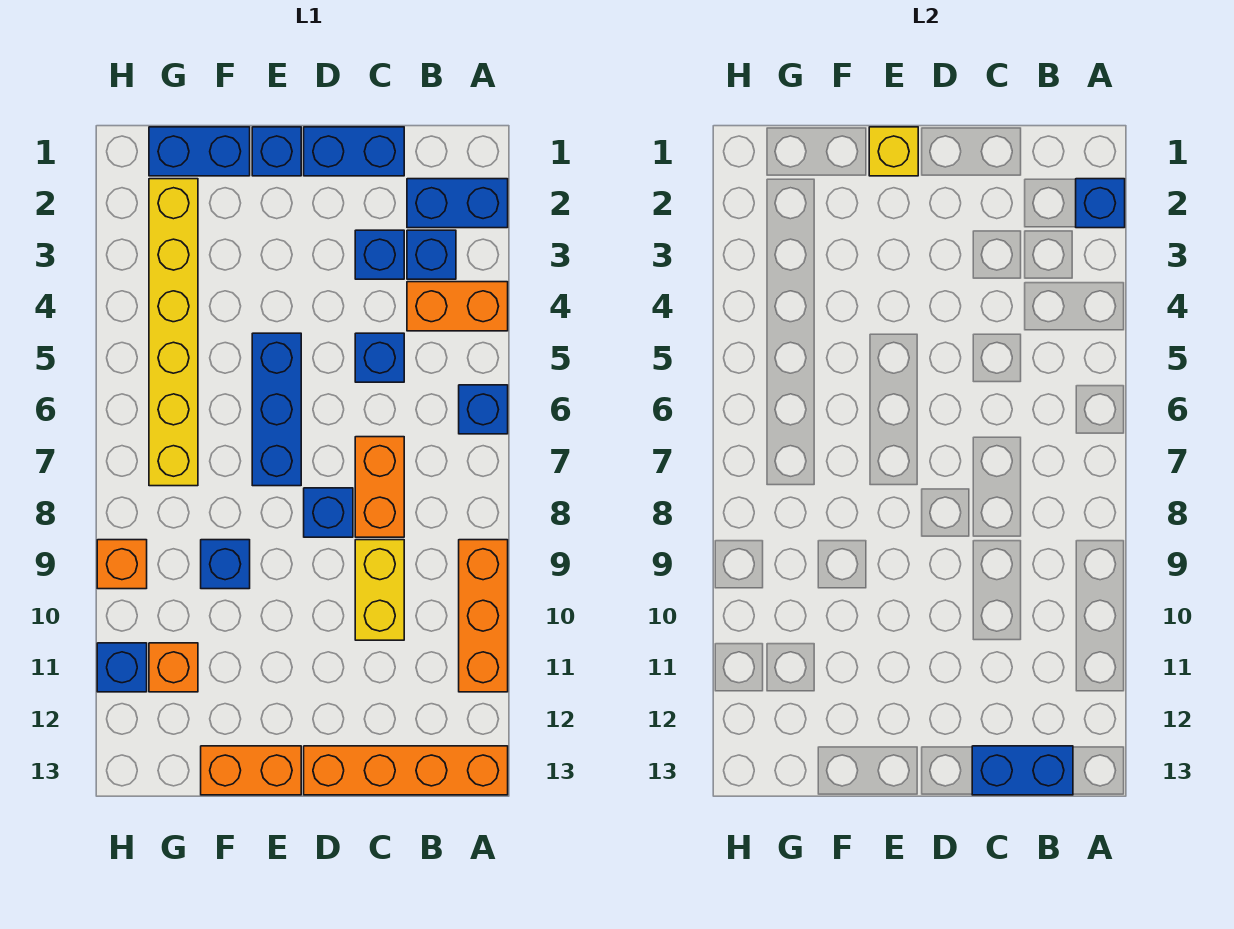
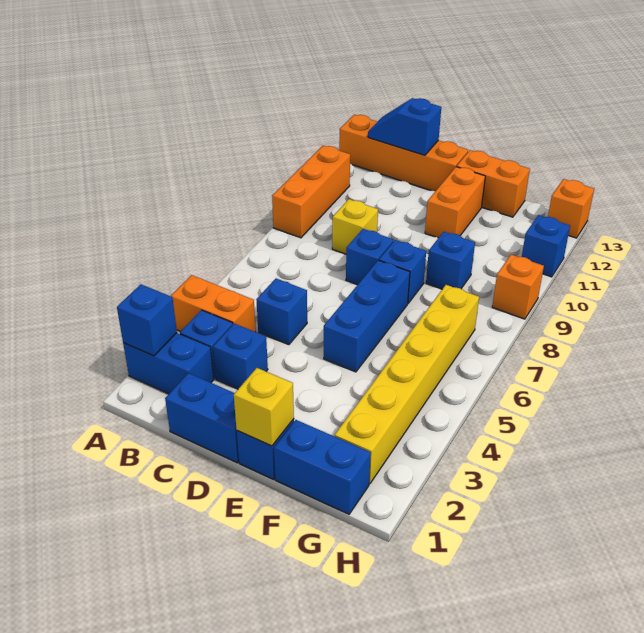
blue 1x1 brick [459,385,508,434] -> blue 1x1 brick moved to [379,240,426,303]
blue 1x2 brick [972,746,1073,795] -> blue 1x2 slope [368,98,441,155]
orange 1x2 brick [355,437,404,537] -> orange 1x2 brick moved to [425,167,485,238]
yellow 1x2 brick [355,540,404,640] -> yellow 1x1 brick [332,199,378,254]
orange 1x1 brick [149,643,198,692] -> orange 1x1 brick moved to [548,179,594,238]

